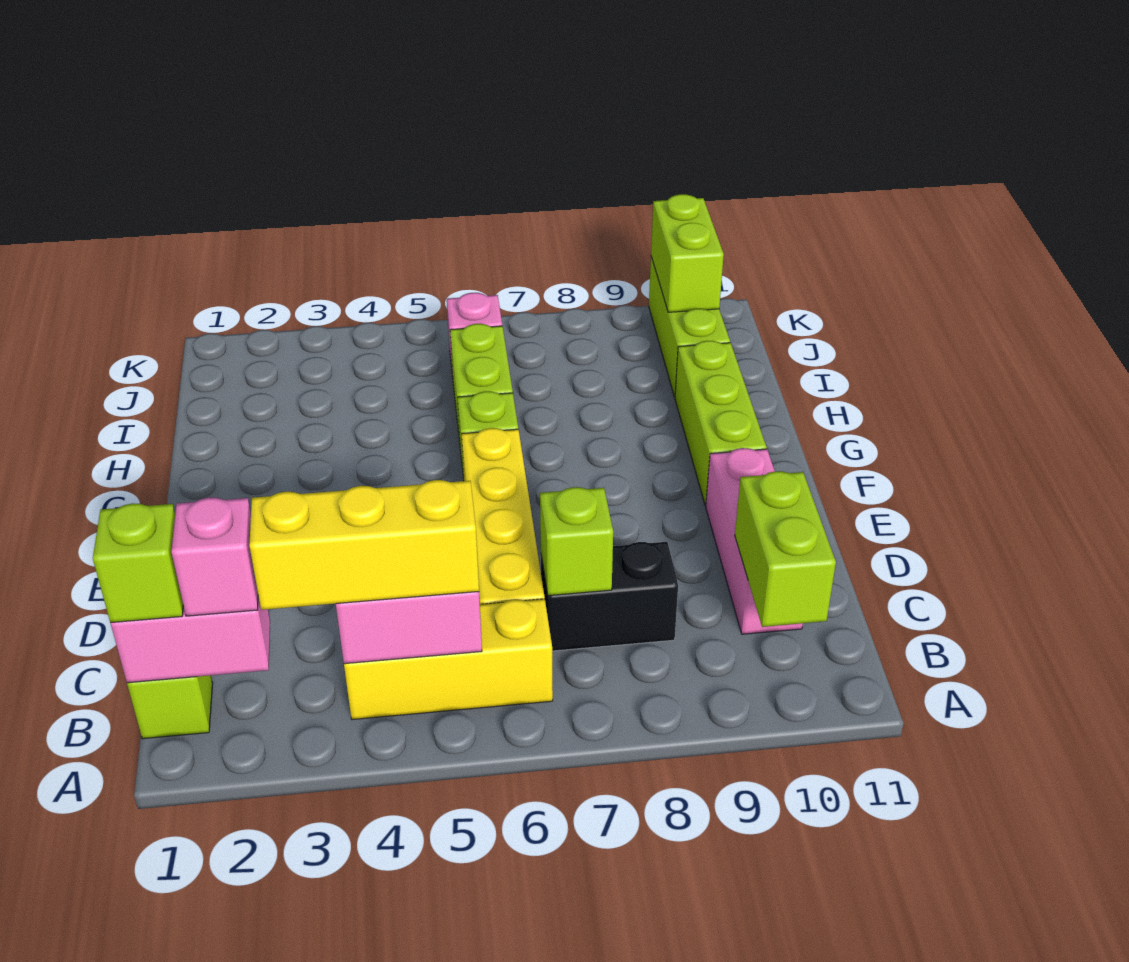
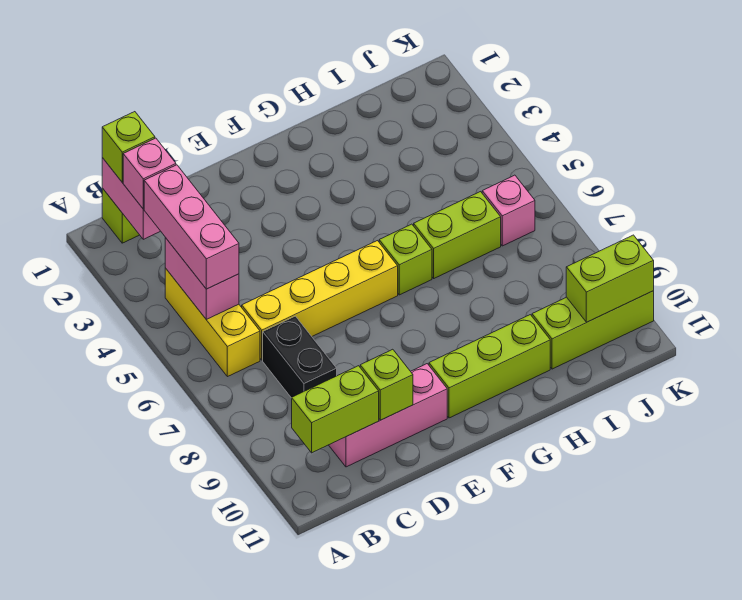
yellow 1x3 brick [249,480,479,610] -> pink 1x3 brick [144,165,239,289]
lime 1x1 brick [540,487,613,596] -> lime 1x1 brick moved to [360,349,413,420]

